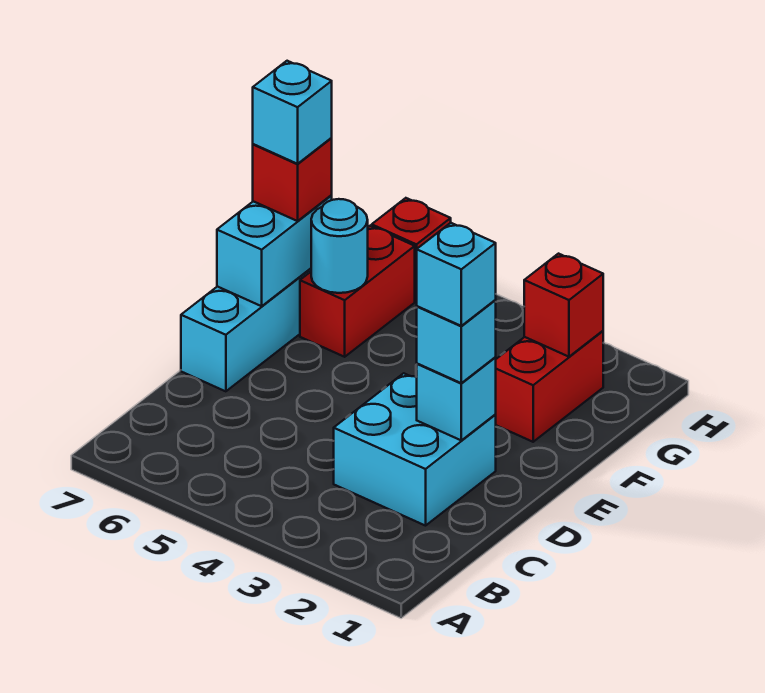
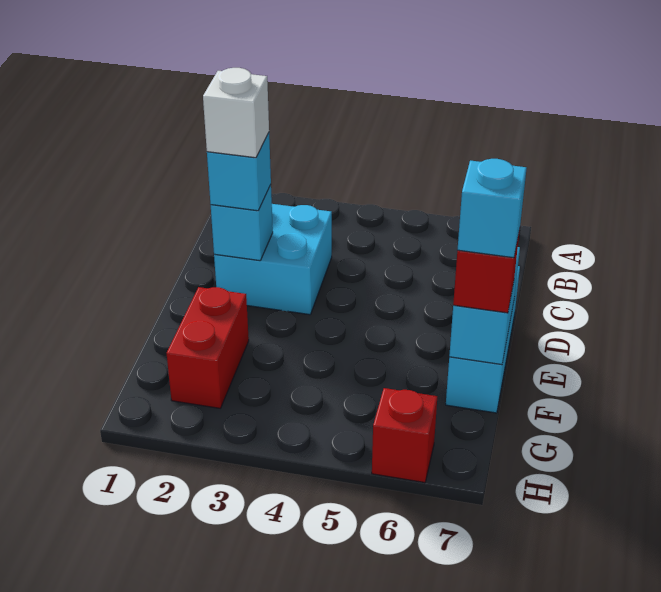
cyan 1x1 brick [417,223,496,326] -> white 1x1 brick [203,68,269,158]
red 1x2 brick [300,226,415,357] -> none
cyan 1x1 round brick [311,199,368,293] -> none
red 1x1 brick [524,254,603,357] -> none

